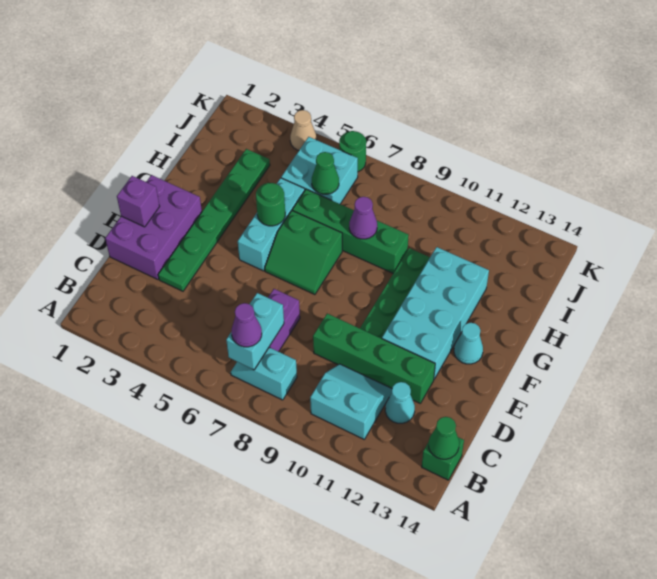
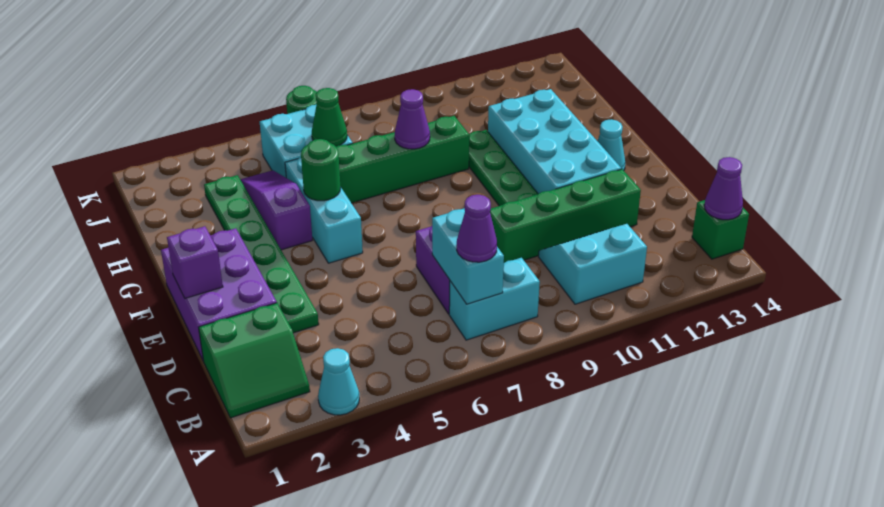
cyan 1x2 slope [231,348,297,400] -> cyan 1x2 brick [449,258,540,340]
green 1x1 cone [429,417,459,459] -> purple 1x1 cone [704,157,743,220]
cyan 1x1 cone [385,382,415,423] -> cyan 1x1 cone moved to [318,348,359,415]
green 2x2 slope [265,211,342,295] -> green 2x2 slope moved to [199,303,310,418]
none -> purple 1x3 slope [240,170,312,250]
tan 1x1 cone [290,110,317,150] -> none

